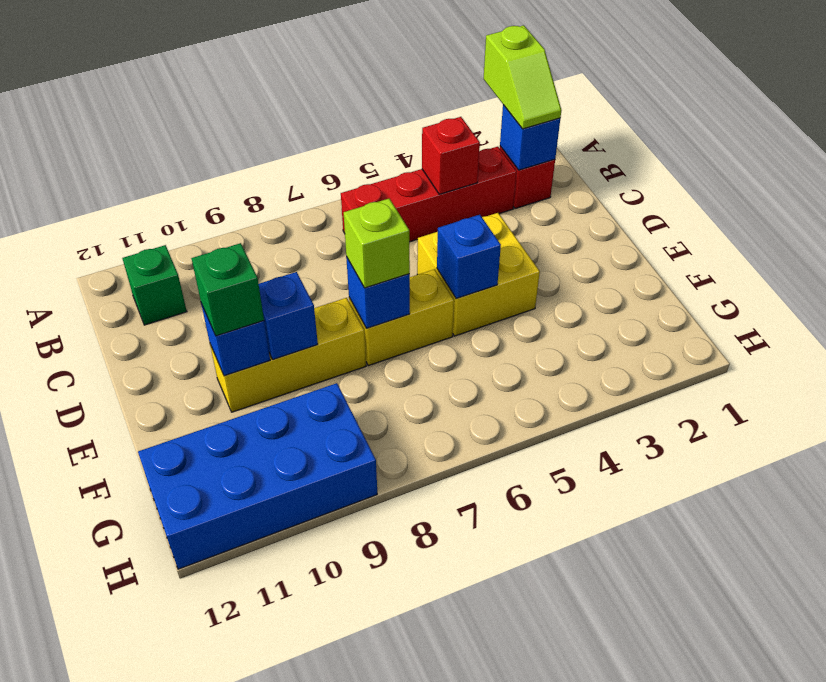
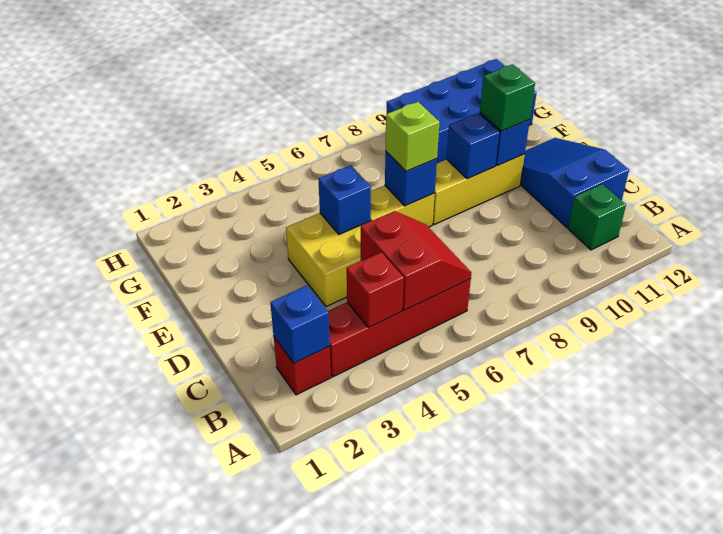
lime 1x2 slope [484,25,561,129] -> none
none -> red 2x2 slope [361,211,472,311]
none -> blue 2x3 slope [520,138,629,227]

